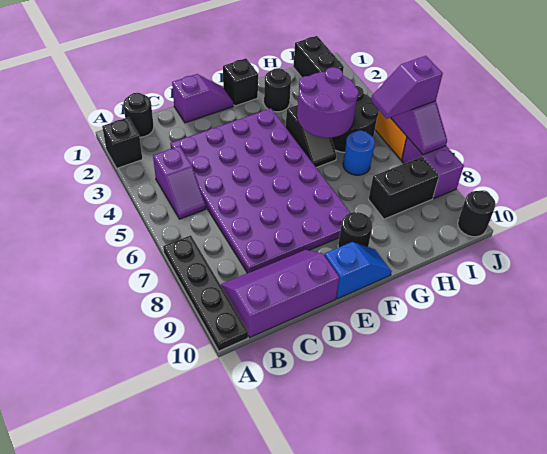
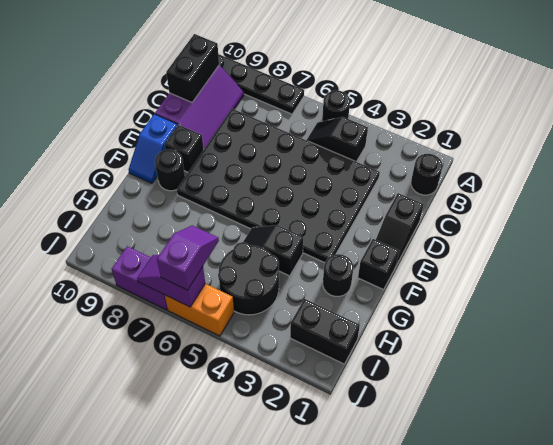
black 1x1 brick [102,117,142,168] -> black 1x1 brick moved to [165,125,204,172]
purple 1x2 slope [153,146,206,219] -> black 1x2 slope [307,117,368,162]
purple 4x6 plate [170,108,350,273] -> black 4x6 plate [177,109,380,263]
purple 1x2 slope [172,74,234,123] -> black 1x2 slope [376,193,424,265]
purple 2x2 round brick [297,67,359,138] -> none
blue 1x1 round brick [343,130,375,175] -> none
black 1x2 brick [369,157,439,219] -> black 1x2 brick moved to [166,34,219,102]
black 1x1 round brick [458,191,496,237] -> black 1x1 round brick moved to [322,90,350,121]

